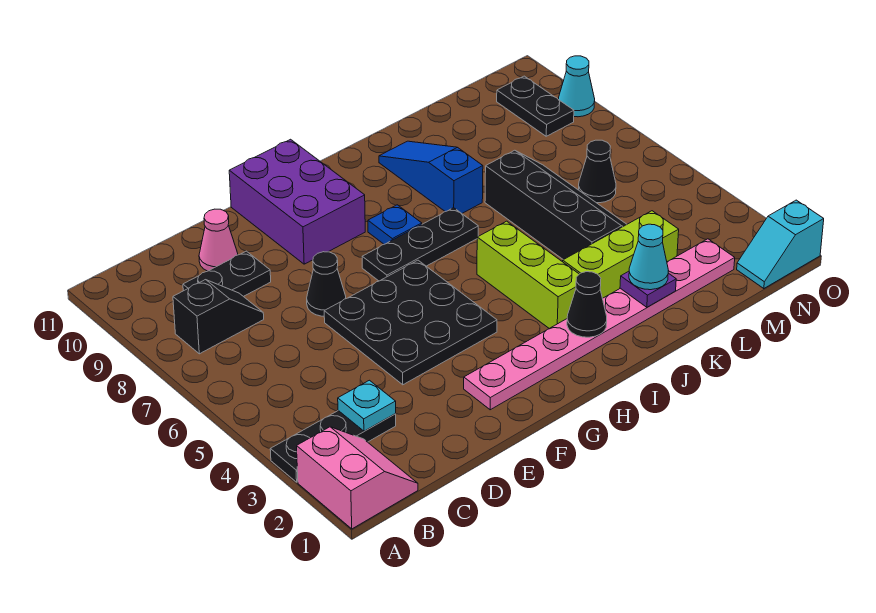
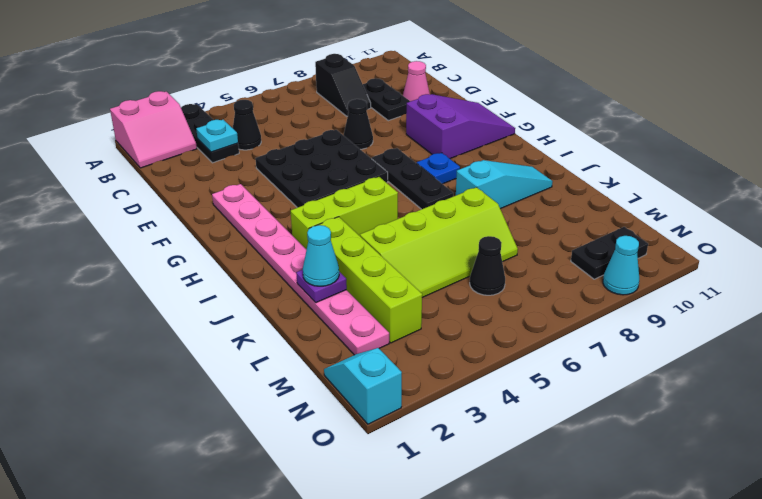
purple 2x3 brick [229,139,365,264] -> purple 2x3 slope [406,94,515,159]
black 1x1 cone [567,272,607,337] -> black 1x1 cone moved to [233,100,261,150]
lime 1x3 brick [563,211,679,298] -> lime 1x4 brick [316,217,422,343]
blue 1x3 slope [379,141,483,213] -> cyan 1x3 slope [456,160,553,209]
black 2x4 slope [485,150,627,260] -> lime 2x4 slope [360,187,518,298]

